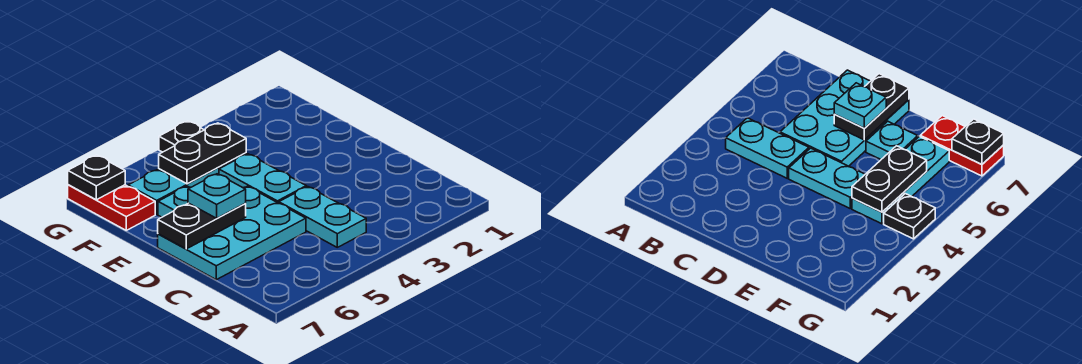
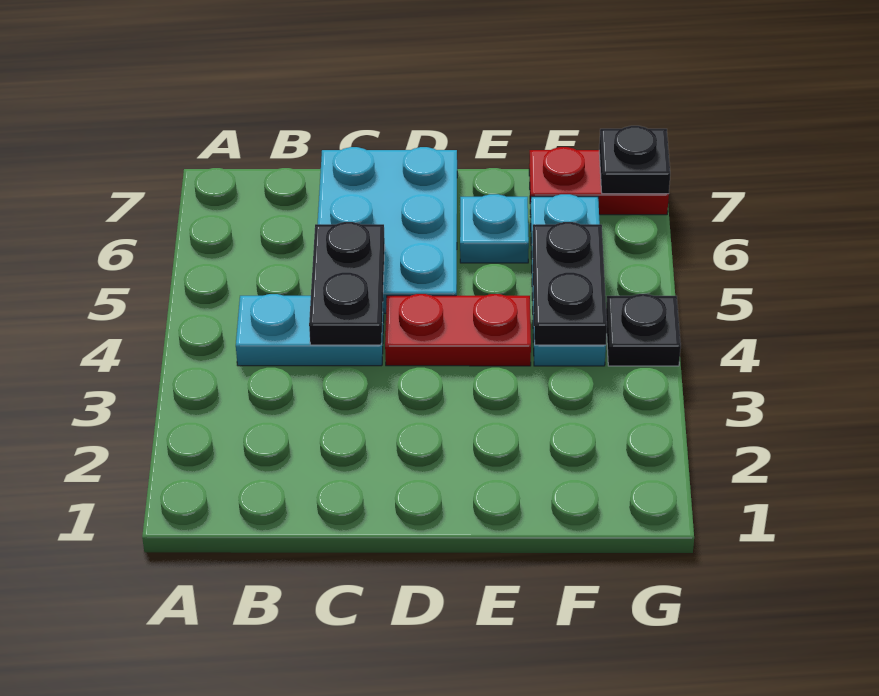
cyan 1x2 plate [219,154,306,203] -> red 1x2 plate [385,294,531,366]
black 1x2 plate [158,203,246,249] -> black 1x2 plate moved to [309,222,385,345]
cyan 1x1 plate [188,174,246,218] -> none

